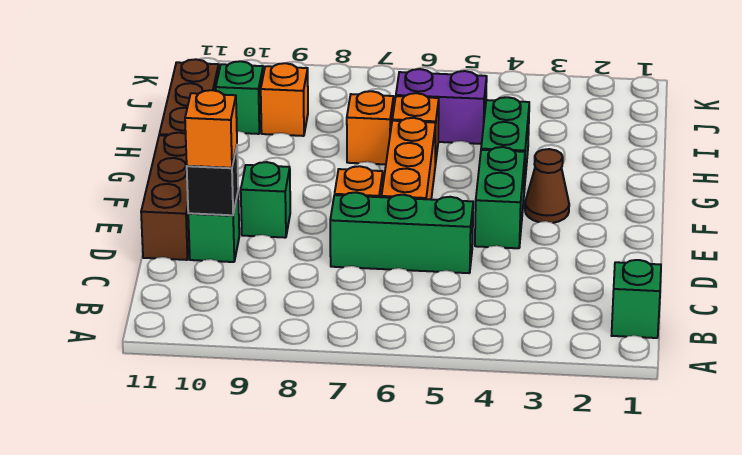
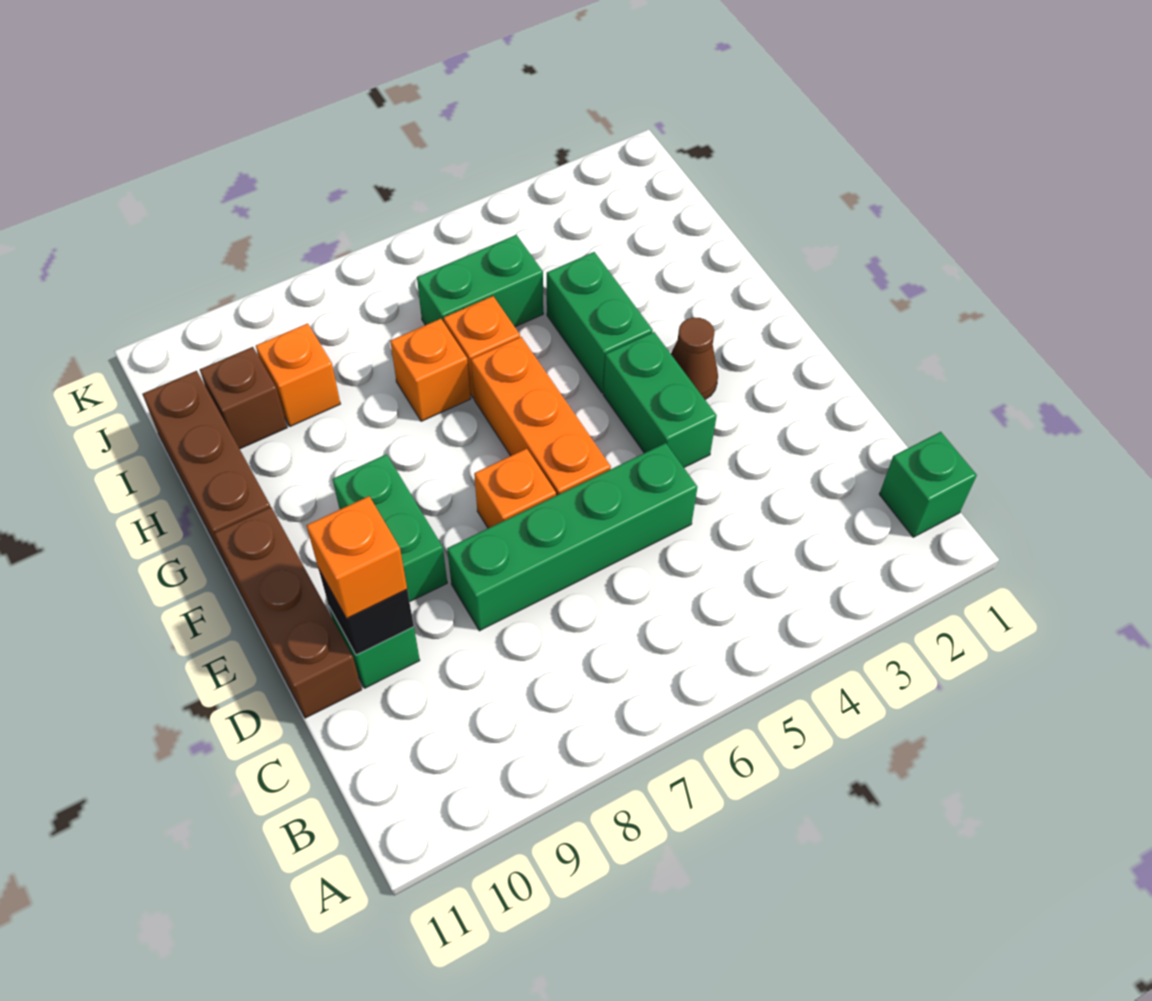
green 1x3 brick [330,192,473,273] -> green 1x4 brick [447,443,697,631]
green 1x1 brick [241,162,290,238] -> green 1x2 brick [333,454,447,602]
purple 1x2 brick [396,69,487,144] -> green 1x2 brick [417,235,543,327]
green 1x1 brick [216,61,263,134] -> brown 1x1 brick [200,347,287,449]

